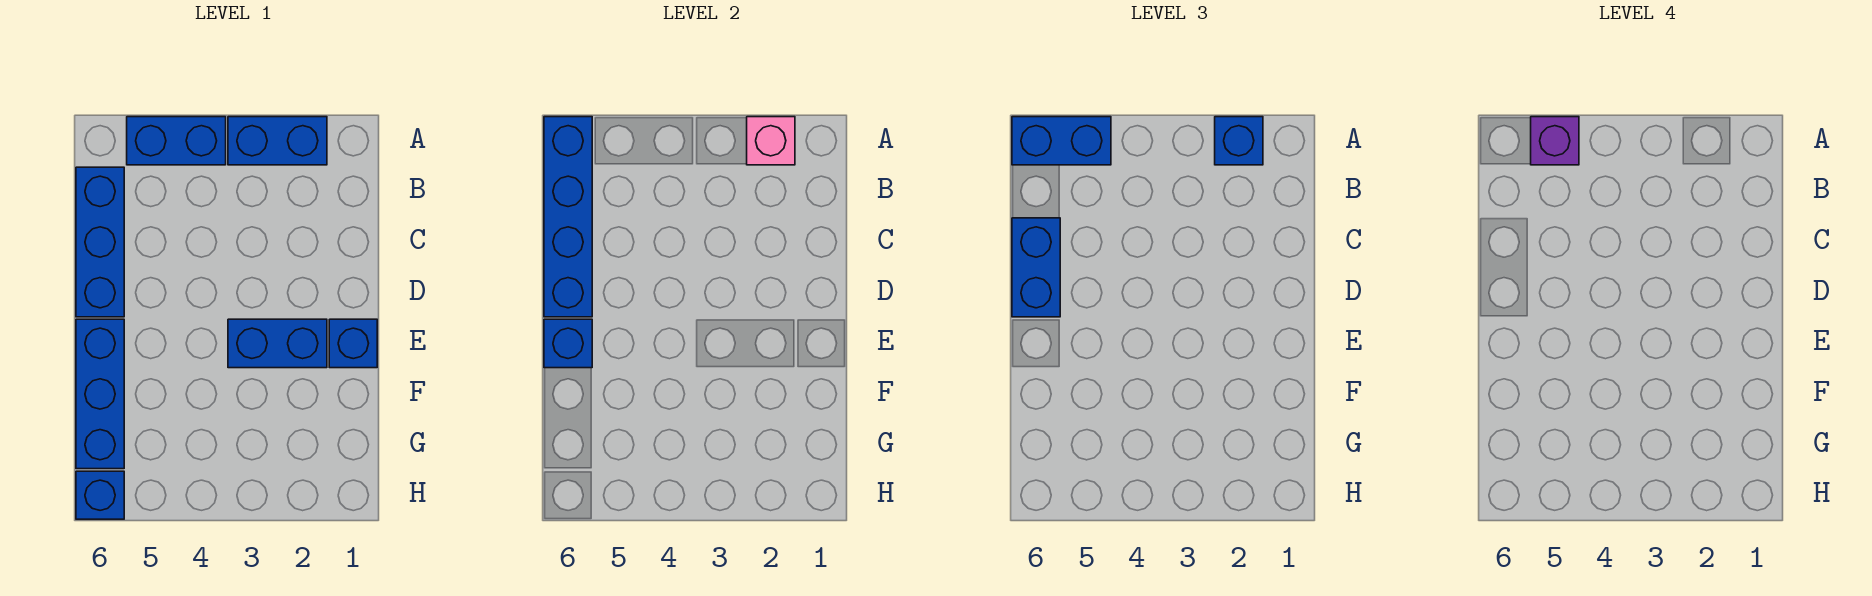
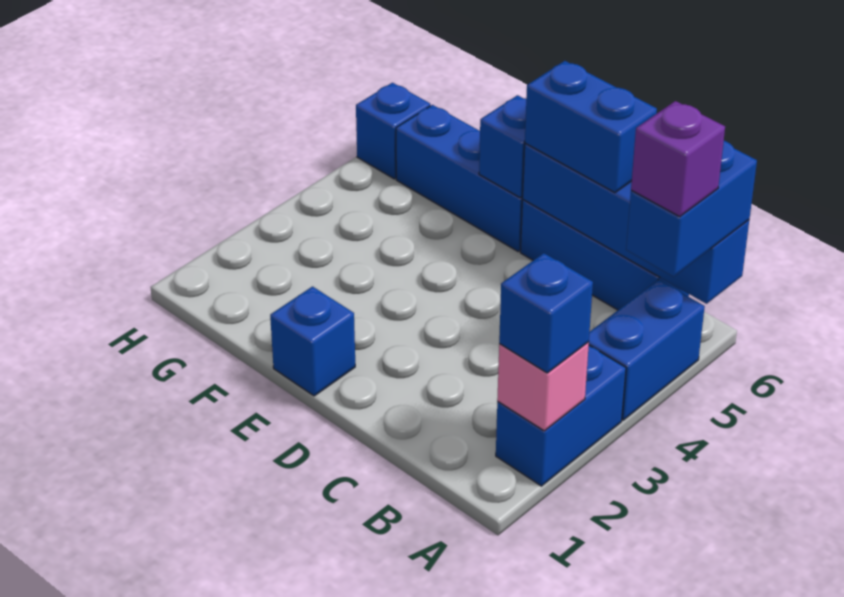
blue 1x2 brick [228,319,327,368] -> none

